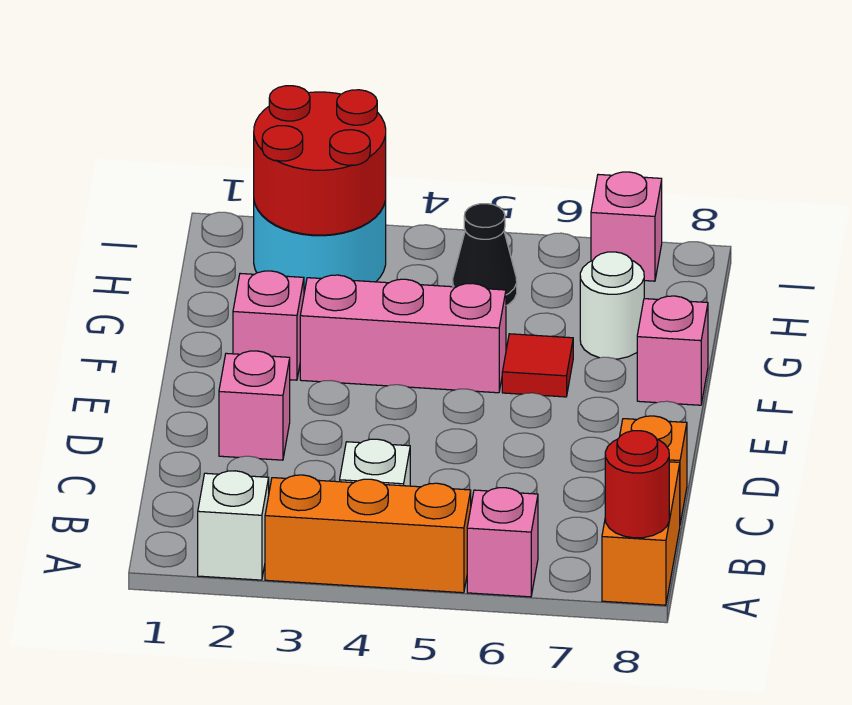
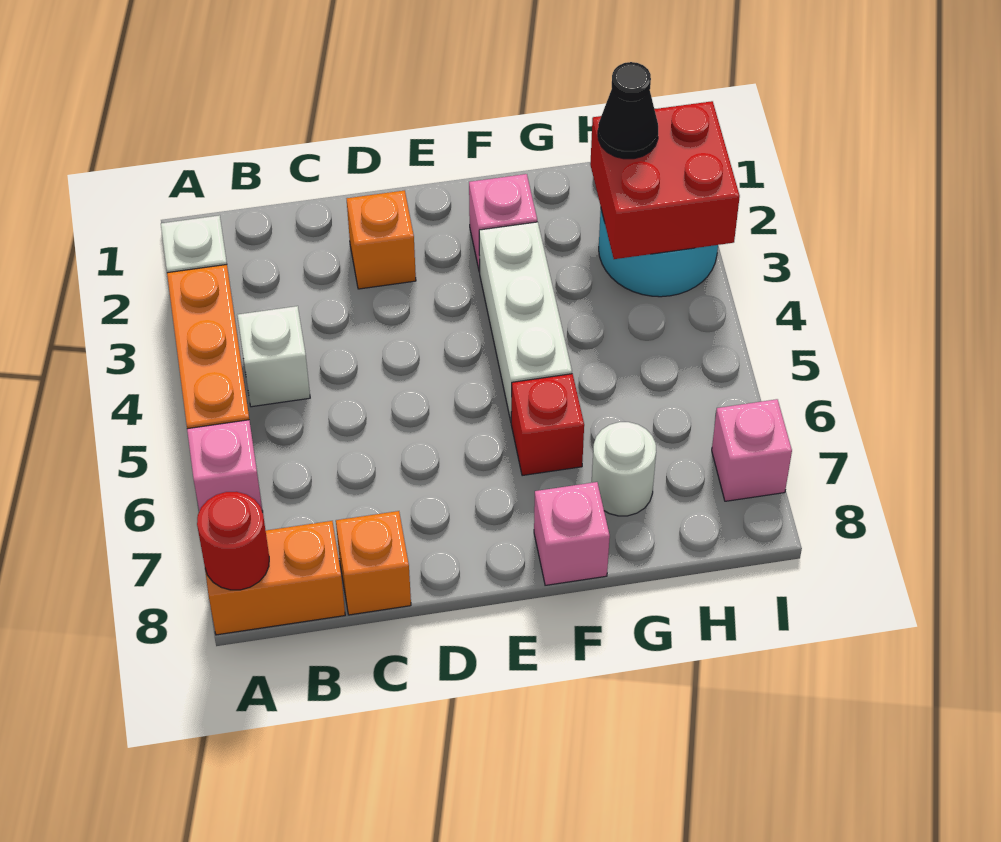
pink 1x1 brick [219,351,290,460] -> orange 1x1 brick [347,190,416,289]
pink 1x3 brick [300,275,506,393] -> white 1x3 brick [479,222,572,421]
red 1x1 tile [502,334,573,397] -> red 1x1 brick [511,374,584,476]
red 2x2 round brick [254,86,386,235] -> red 2x2 brick [590,101,740,259]
black 1x1 cone [453,204,517,306] -> black 1x1 cone moved to [598,62,658,159]

